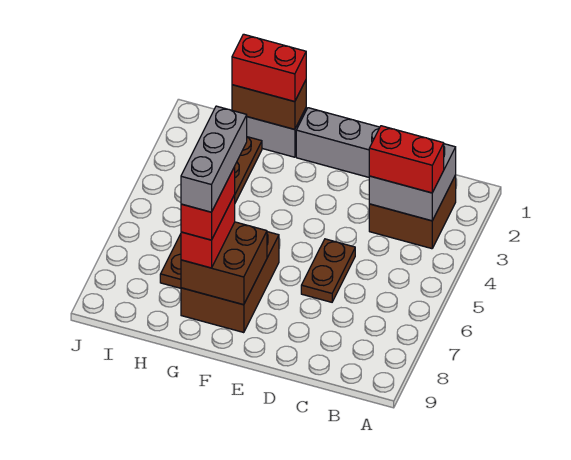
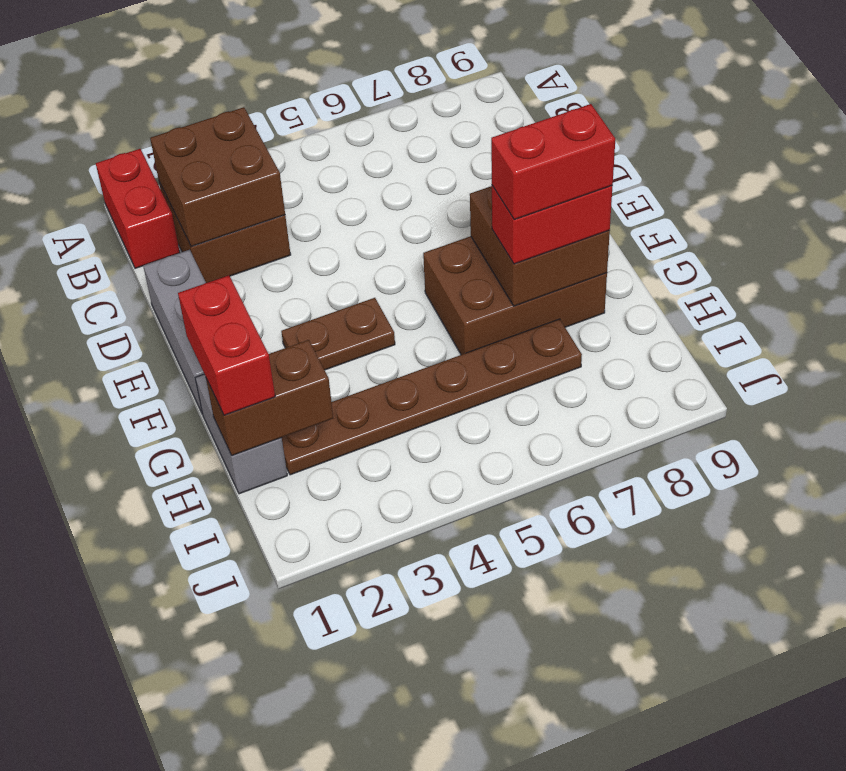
grey 2x2 brick [369,144,456,221] -> brown 2x2 brick [150,107,285,247]
red 1x2 brick [369,126,444,193] -> red 1x2 brick moved to [96,149,180,268]
brown 1x2 plate [301,239,355,302] -> brown 1x2 plate moved to [281,298,395,370]
brown 1x2 brick [232,80,306,129] -> brown 1x2 brick turned to [206,340,333,455]
grey 1x3 brick [181,106,247,212] -> none

